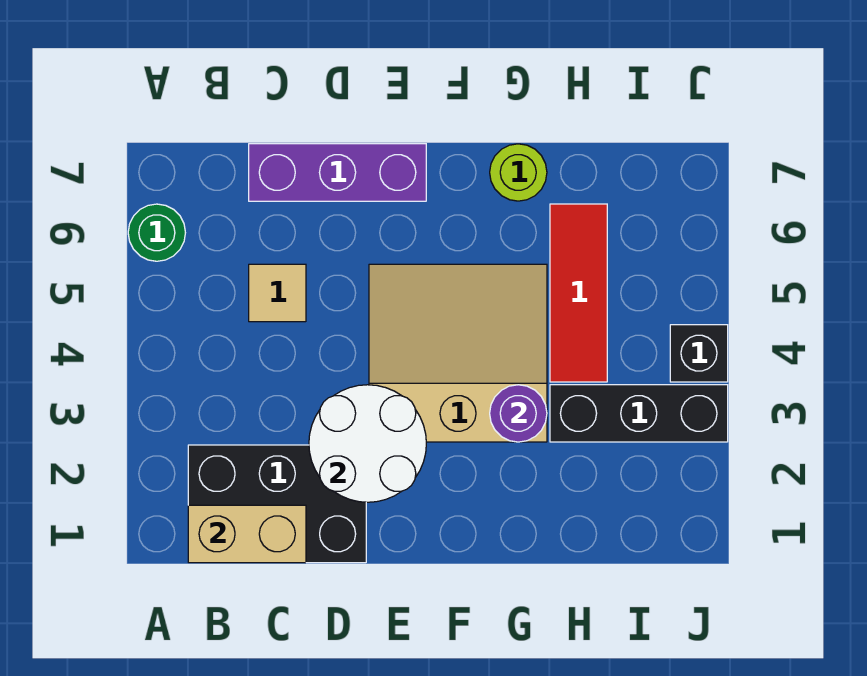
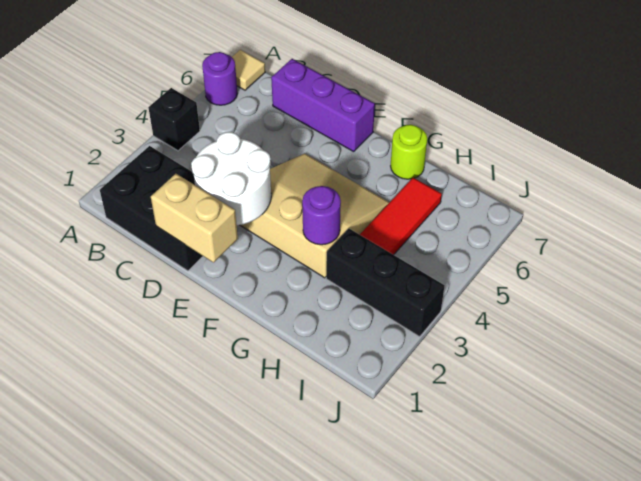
green 1x1 round brick [128,204,185,261] -> purple 1x1 round brick [202,52,238,105]
tan 1x2 brick [188,505,306,563] -> tan 1x2 brick moved to [151,174,238,263]
tan 1x1 tile [249,264,306,322] -> tan 1x1 tile moved to [232,50,265,90]
black 1x1 brick [670,325,728,382] -> black 1x1 brick moved to [148,88,200,151]

